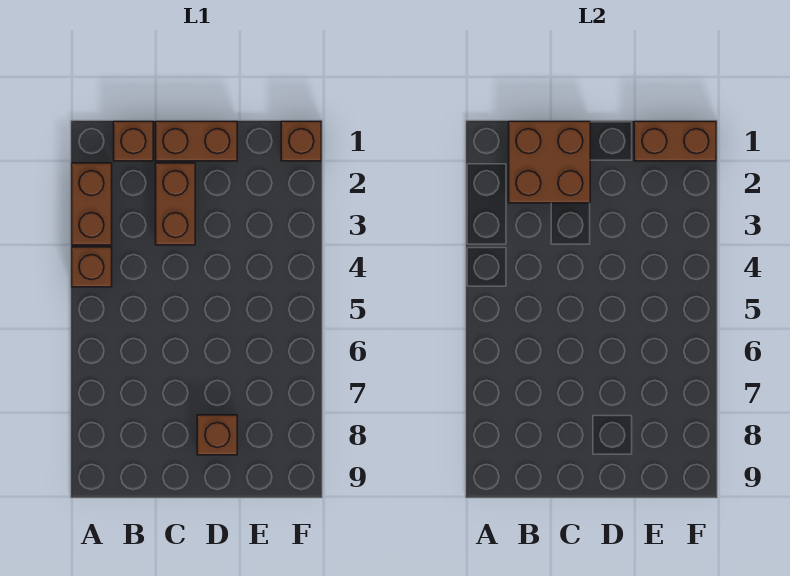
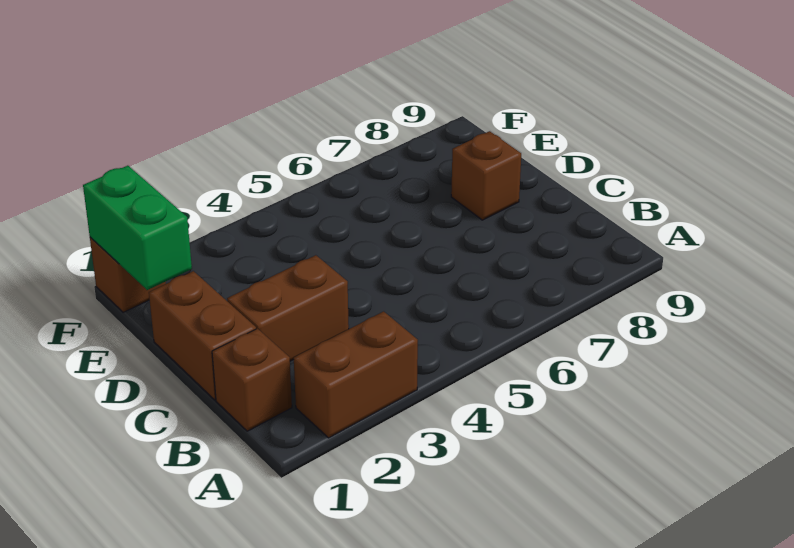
brown 1x1 brick [72,247,112,287] -> none
brown 2x2 brick [509,121,590,203] -> none
brown 1x2 brick [634,121,716,161] -> green 1x2 brick [83,166,192,290]

